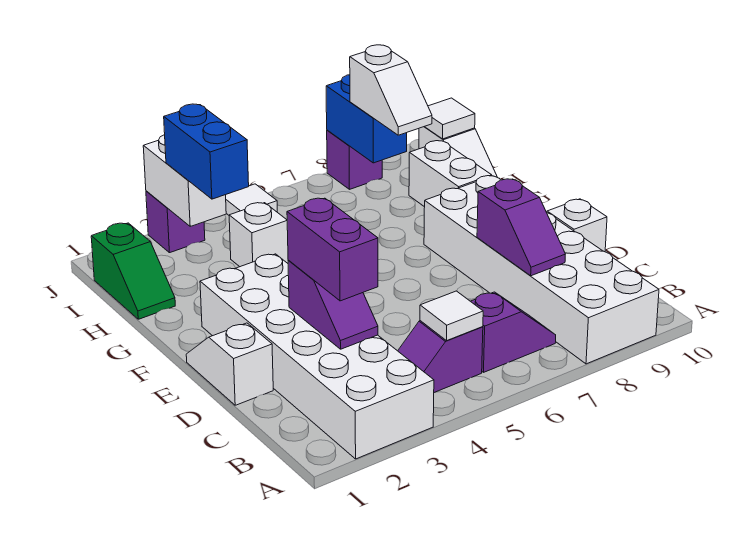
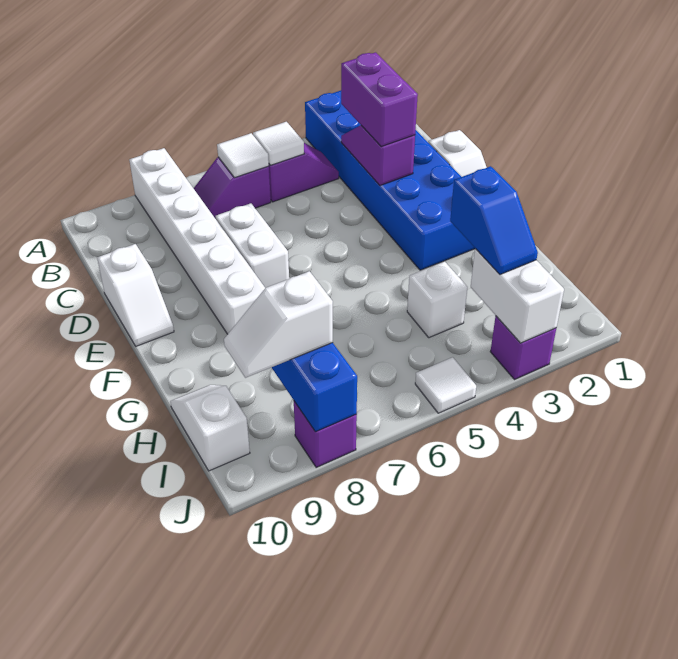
white 2x6 brick [200,254,434,459] -> blue 2x6 brick [305,91,475,270]
white 2x6 brick [424,176,659,364] -> white 1x6 brick [129,148,265,334]
purple 1x2 slope [477,179,565,276] -> none
white 1x2 brick [409,141,492,207] -> white 1x2 brick moved to [215,203,289,288]
green 1x2 slope [91,223,175,319] -> none
blue 1x2 brick [164,104,249,199] -> blue 1x2 slope [450,166,538,274]
white 1x2 slope [350,45,432,135] -> white 1x2 slope turned to [224,271,333,378]
white 1x1 tile [425,98,475,139] -> white 1x1 tile moved to [217,133,269,178]

